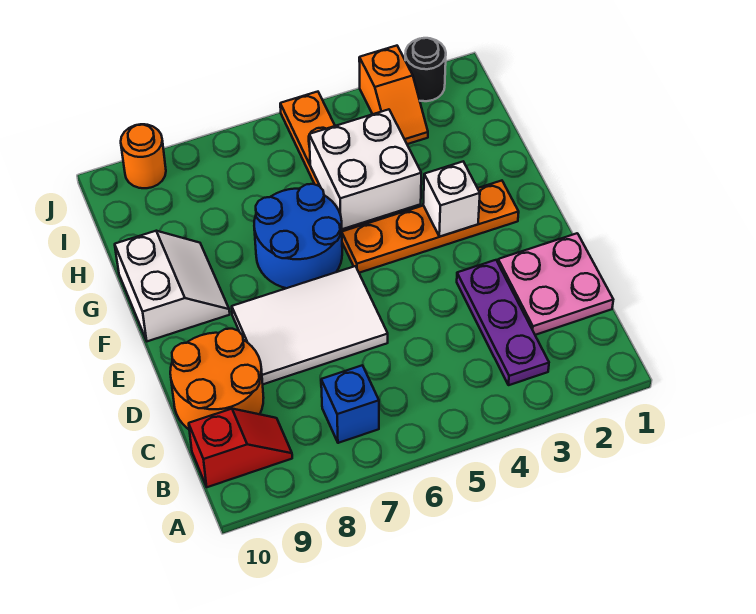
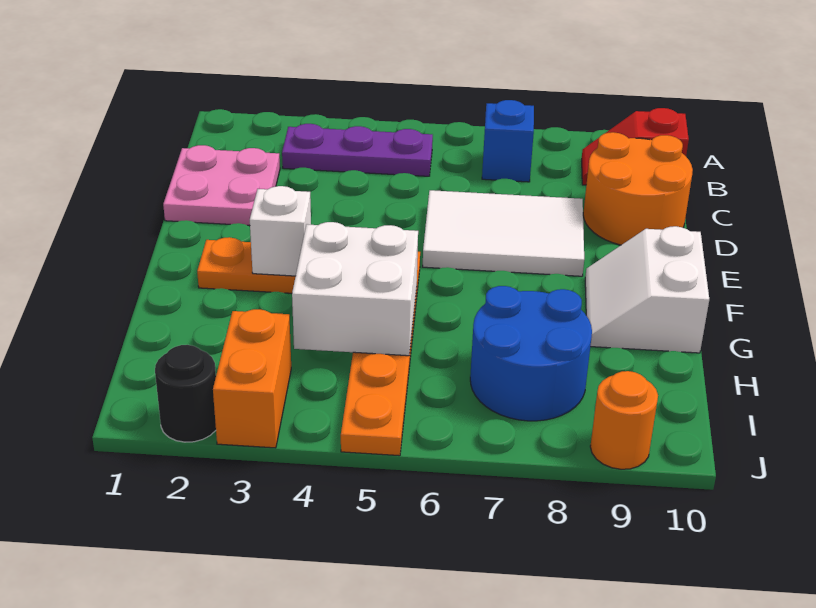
purple 1x3 plate [457,260,549,385] -> purple 1x3 plate turned to [282,124,433,176]
blue 2x2 round brick [254,184,342,288] -> blue 2x2 round brick moved to [470,286,592,421]
orange 1x2 slope [359,46,428,144] -> orange 1x2 brick [213,309,291,448]

